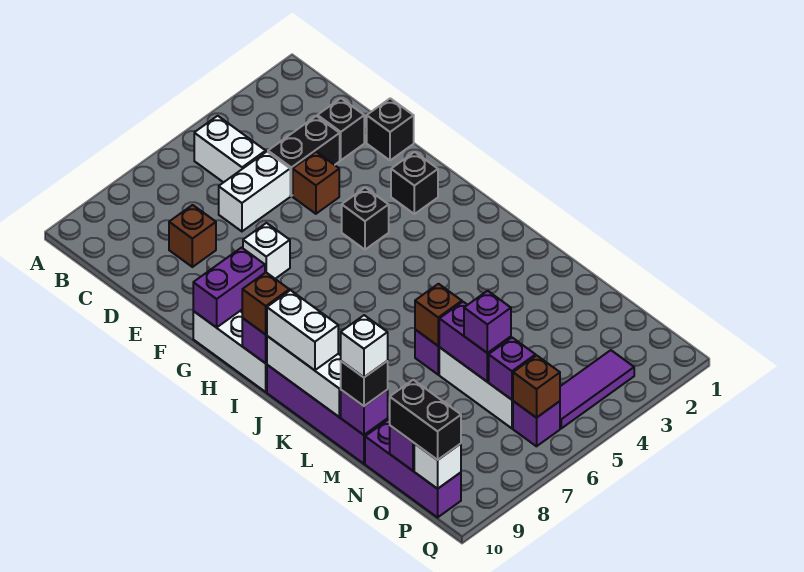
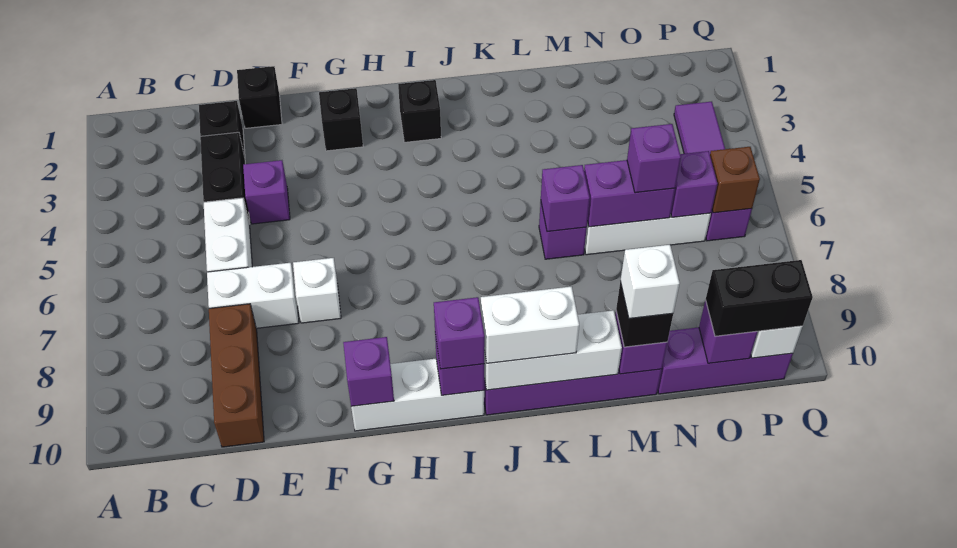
white 1x2 brick [194,116,266,182] -> white 1x2 brick moved to [207,263,299,328]
brown 1x1 brick [169,205,216,267] -> brown 1x3 brick [209,304,264,447]
brown 1x1 brick [293,152,339,214] -> purple 1x1 brick [243,160,290,224]
black 1x1 brick [342,188,389,250] -> black 1x1 brick moved to [398,80,441,142]
purple 1x2 brick [193,248,265,328] -> purple 1x1 brick [343,337,394,406]
brown 1x1 brick [242,273,289,335] -> purple 1x1 brick [434,297,485,369]
brown 1x1 brick [415,284,462,346] -> purple 1x1 brick [541,165,590,232]

